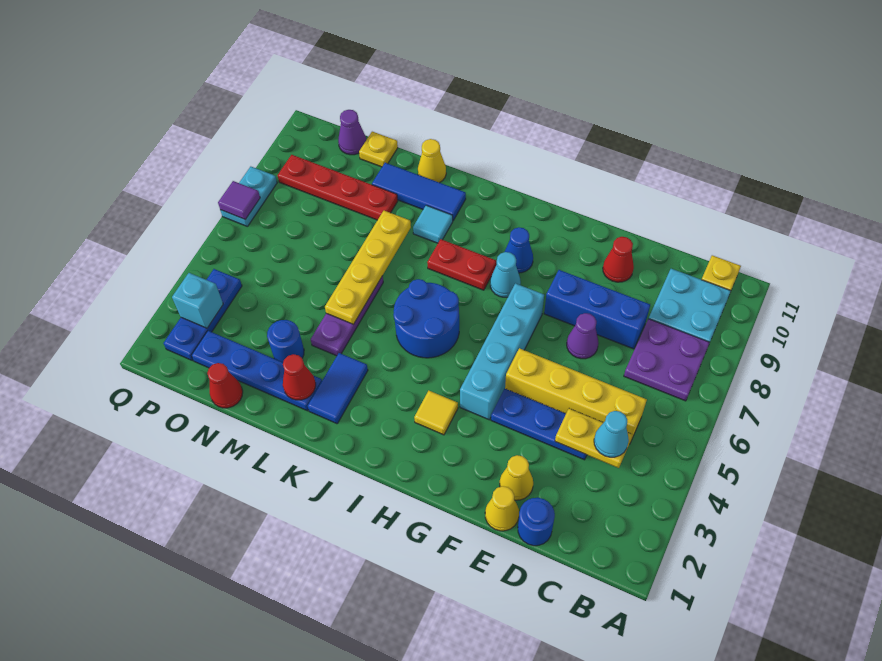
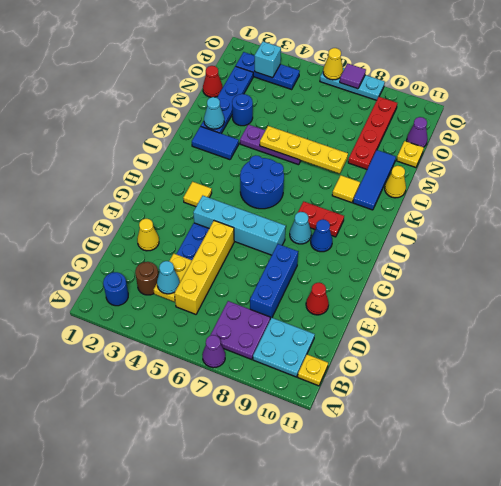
none -> brown 1x1 round brick [135,262,159,295]
blue 1x1 round brick [518,498,555,546] -> blue 1x1 round brick moved to [103,272,128,306]
yellow 1x1 cone [485,486,519,531] -> yellow 1x1 cone moved to [323,48,343,80]
purple 1x1 cone [567,313,599,359] -> purple 1x1 cone moved to [202,335,225,368]
red 1x2 plate [427,239,496,290] -> red 1x2 plate turned to [298,201,344,237]
cyan 1x1 tile [413,205,453,243] -> yellow 1x1 tile [332,175,360,203]
red 1x1 cone [283,354,316,400] -> cyan 1x1 cone [204,97,224,129]
cyan 1x2 plate [220,167,277,226] -> cyan 1x3 plate [320,68,385,100]

